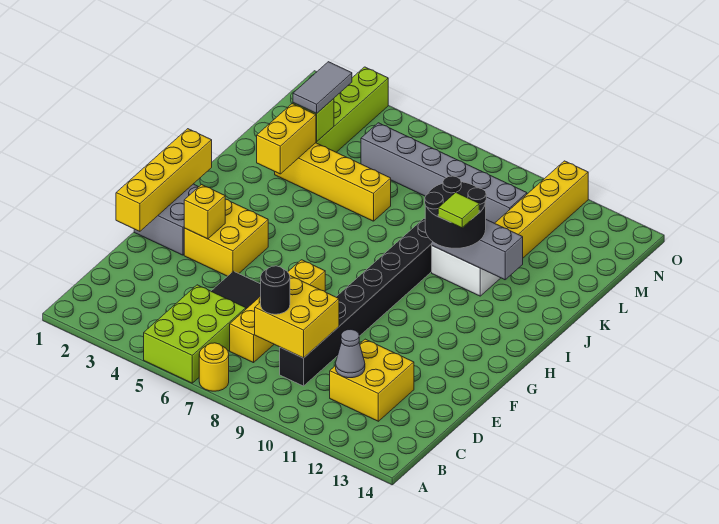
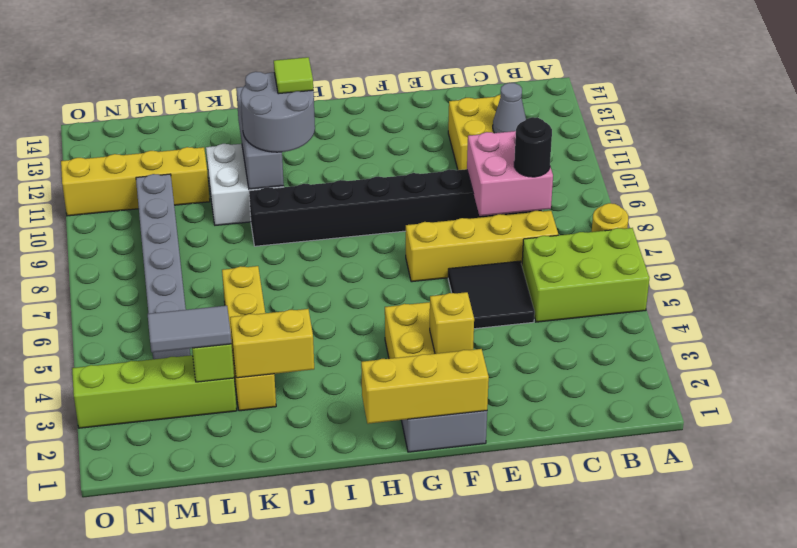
yellow 2x2 brick [255,276,339,358] -> pink 2x2 brick [467,131,553,216]
yellow 1x4 brick [116,129,212,231] -> yellow 1x3 brick [361,349,489,424]
black 2x2 round brick [425,176,486,248] -> grey 2x2 round brick [241,72,315,152]

